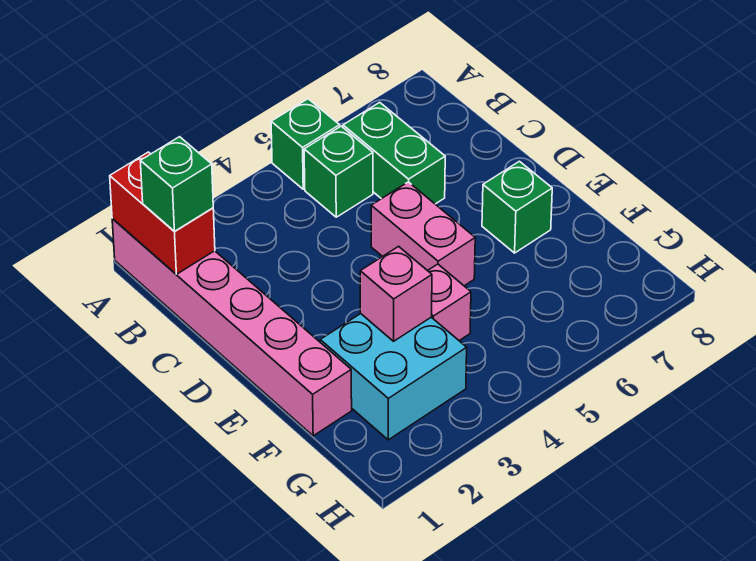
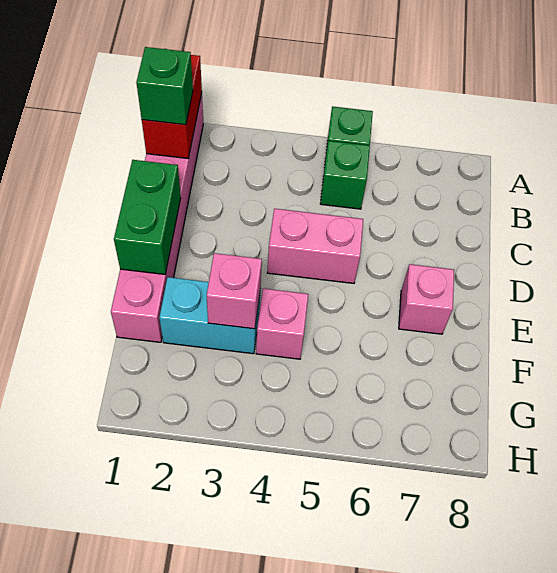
green 1x2 brick [343,102,445,204] -> green 1x2 brick moved to [114,160,181,274]
pink 1x2 brick [371,182,475,286] -> pink 1x2 brick turned to [267,209,363,283]
green 1x1 brick [482,161,552,253] -> pink 1x1 brick [399,264,454,334]
cyan 2x2 brick [320,314,467,440] -> cyan 1x2 brick [159,277,260,354]

